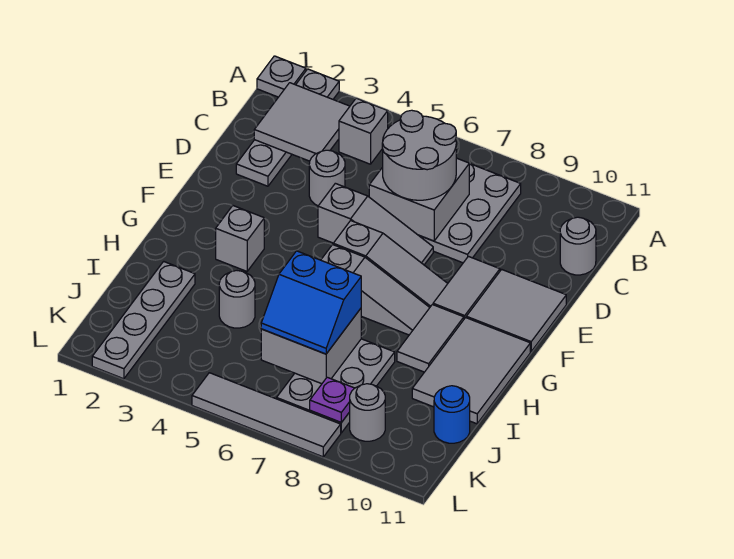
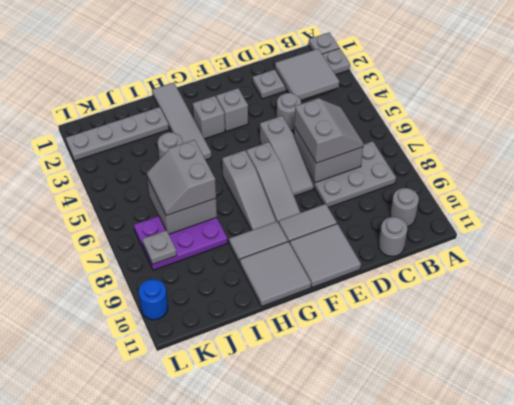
grey 1x1 brick [339,98,388,164] -> grey 1x1 brick moved to [216,88,248,131]
grey 2x2 round brick [382,110,456,200] -> grey 2x2 slope [295,98,364,163]
grey 2x3 tile [412,318,530,424] -> grey 2x2 tile [240,242,311,307]
blue 2x2 slope [261,251,361,354] -> grey 2x2 slope [147,140,216,216]
grey 2x3 plate [277,339,395,433] -> purple 2x3 plate [134,216,228,270]
blue 1x1 round brick [434,386,470,443] -> blue 1x1 round brick moved to [139,279,168,320]
purple 1x1 plate [310,377,355,422] -> grey 1x1 plate [143,230,177,265]
grey 1x1 round brick [350,384,385,441] -> grey 1x1 round brick moved to [390,188,419,227]
grey 1x4 tile [192,373,341,457] -> grey 1x4 tile moved to [152,82,211,160]

